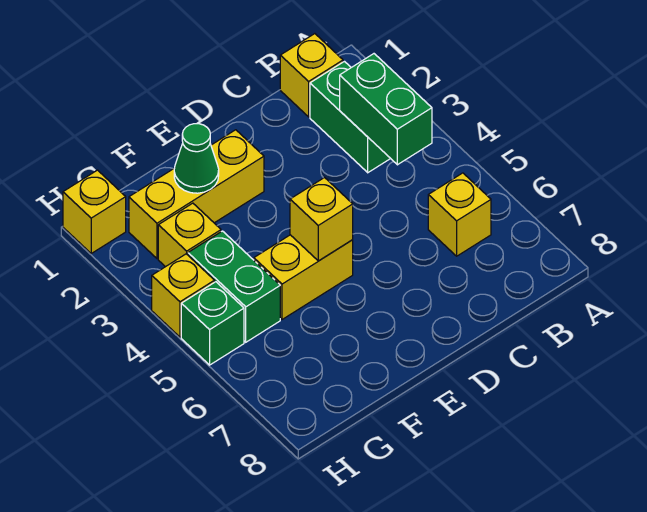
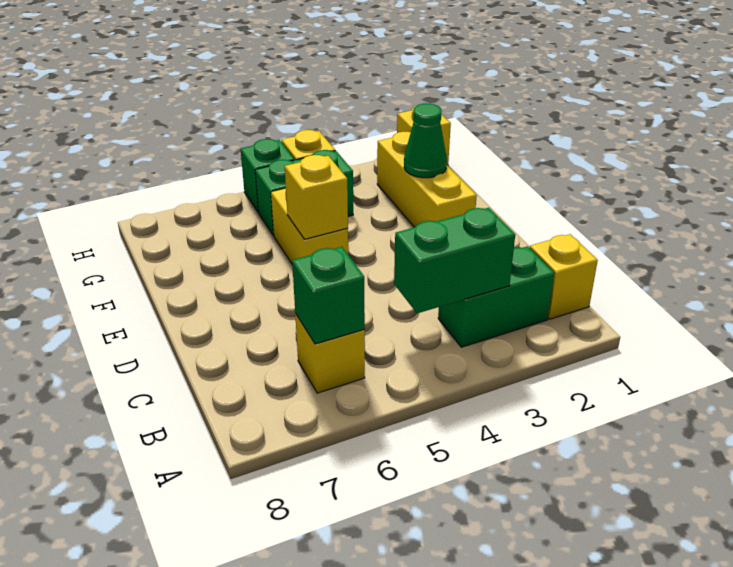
none -> green 1x1 brick [292,247,365,344]
yellow 1x1 brick [158,203,221,267] -> none

